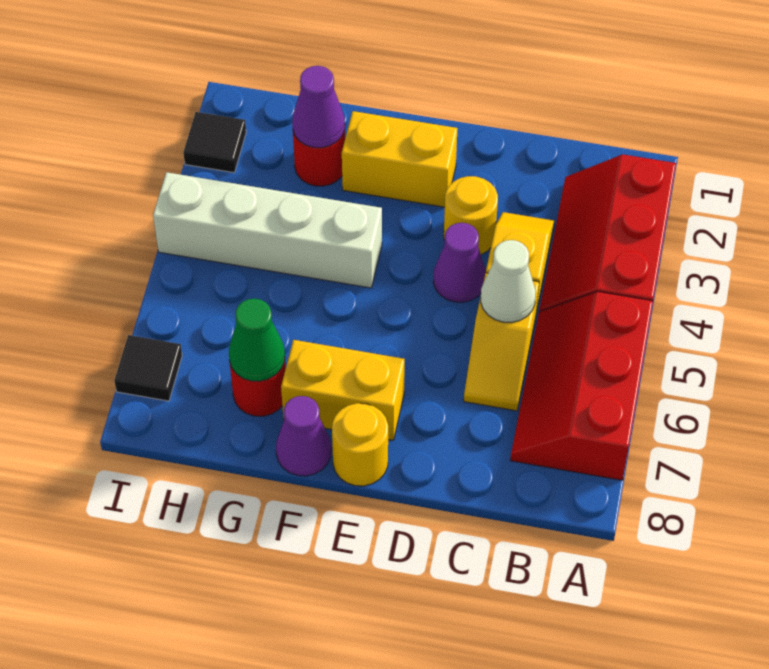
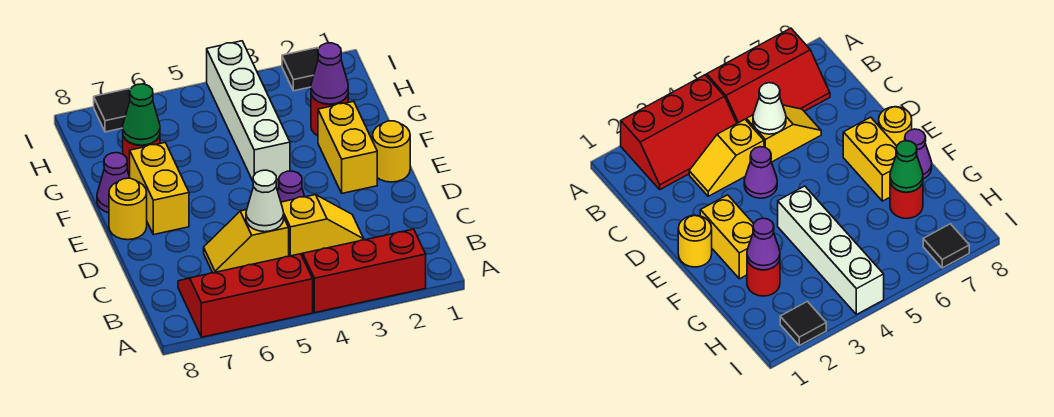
yellow 1x1 round brick [444,176,498,255] -> yellow 1x1 round brick moved to [373,121,410,182]

